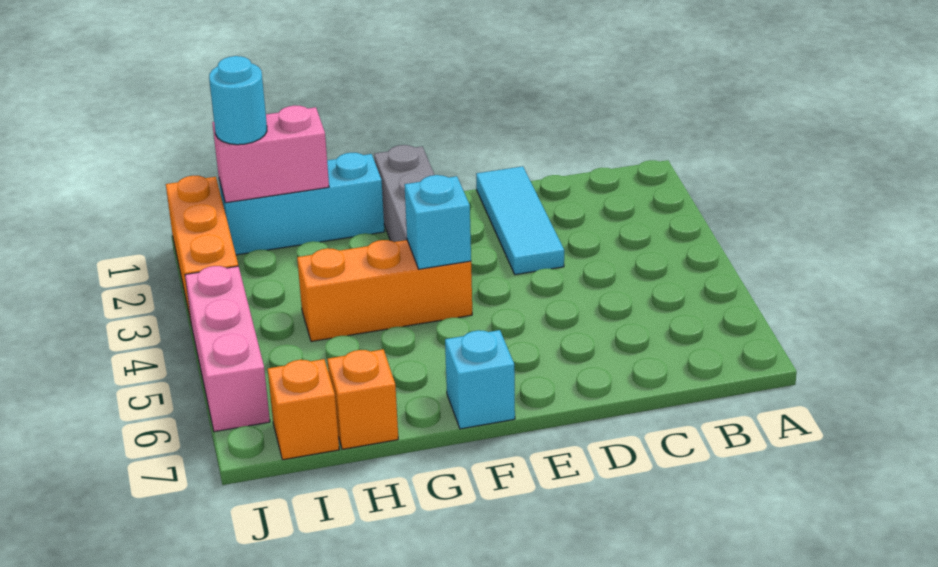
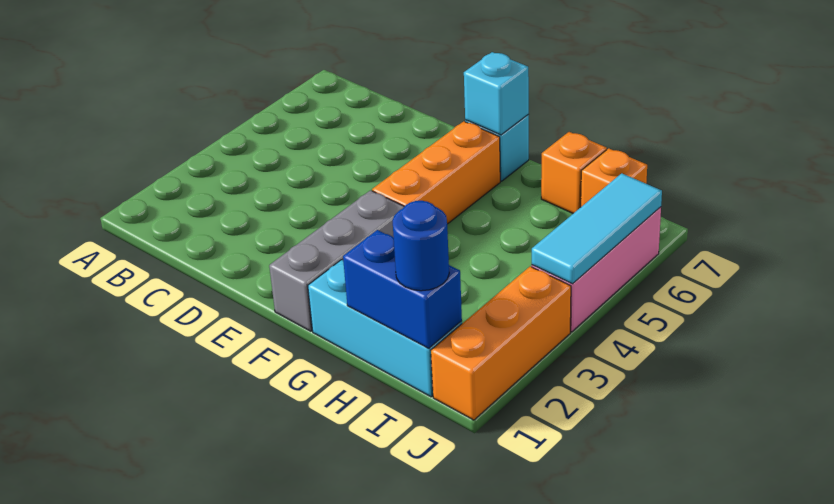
cyan 1x3 tile [476,166,564,275] -> cyan 1x3 tile moved to [532,173,662,284]
orange 1x3 brick [297,240,472,342] -> orange 1x3 brick turned to [372,121,500,224]
cyan 1x1 brick [404,175,471,269] -> cyan 1x1 brick moved to [464,52,529,135]
pink 1x2 brick [212,105,329,203] -> blue 1x2 brick [343,230,462,348]
cyan 1x1 round brick [209,56,267,145] -> blue 1x1 round brick [393,201,449,291]

